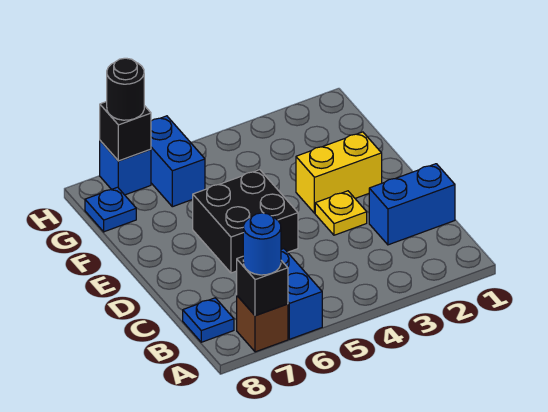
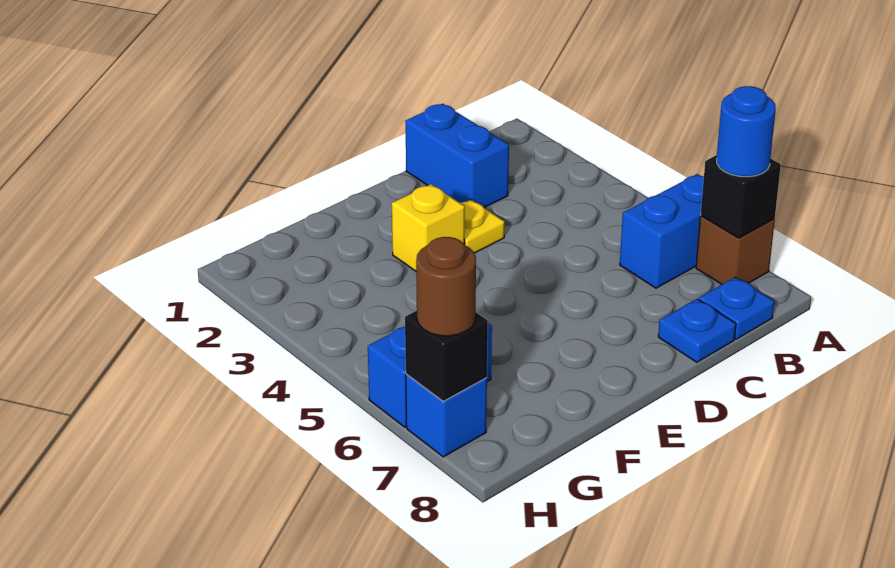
black 2x2 brick [193,170,298,273] -> none
yellow 1x2 brick [296,132,382,213] -> yellow 1x1 brick [392,184,465,271]
blue 1x1 plate [85,187,136,232] -> blue 1x1 plate moved to [658,299,736,362]
black 1x1 round brick [107,58,144,120] -> brown 1x1 round brick [416,237,476,336]

